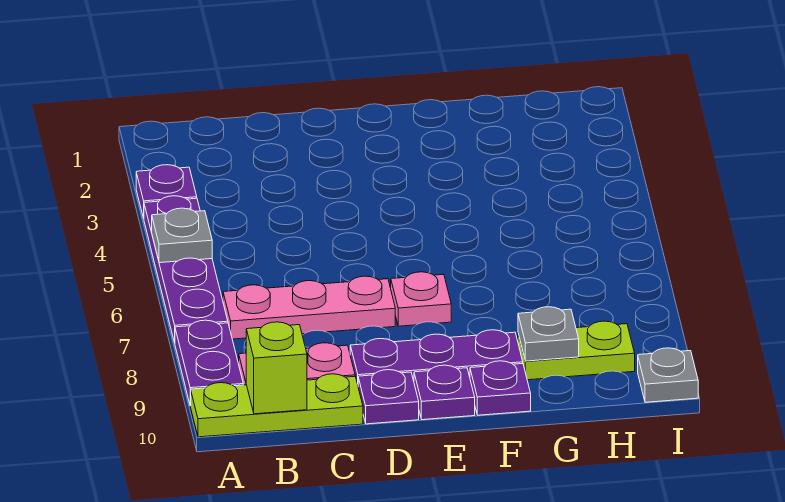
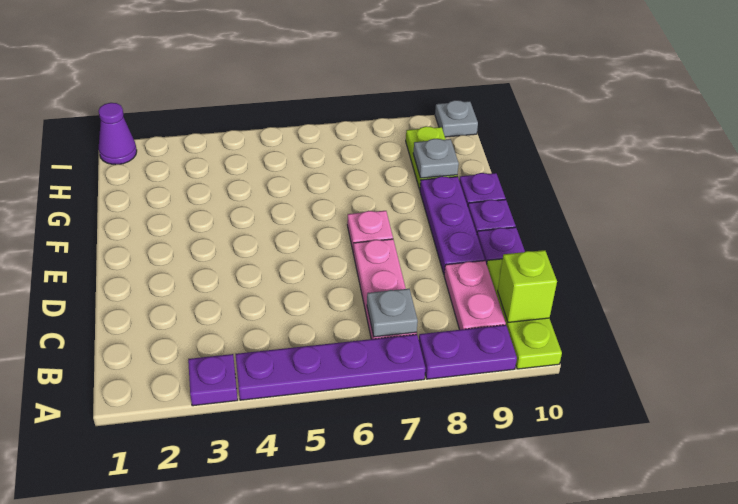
grey 1x1 plate [152,208,212,263] -> grey 1x1 plate moved to [367,289,418,337]
none -> purple 1x1 cone [99,103,137,165]

